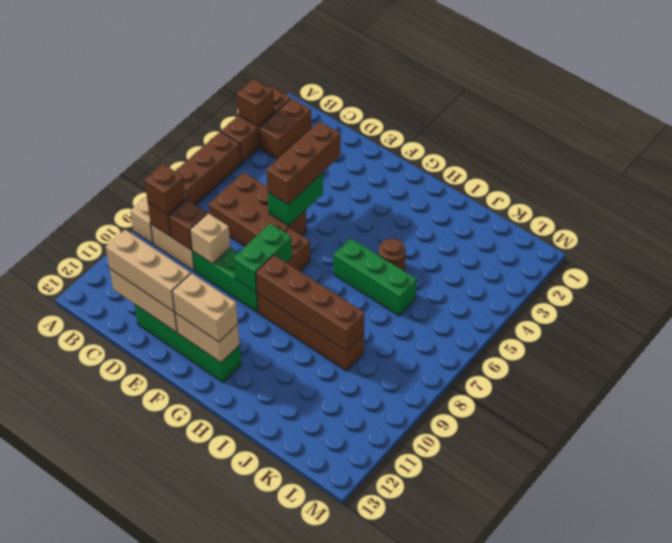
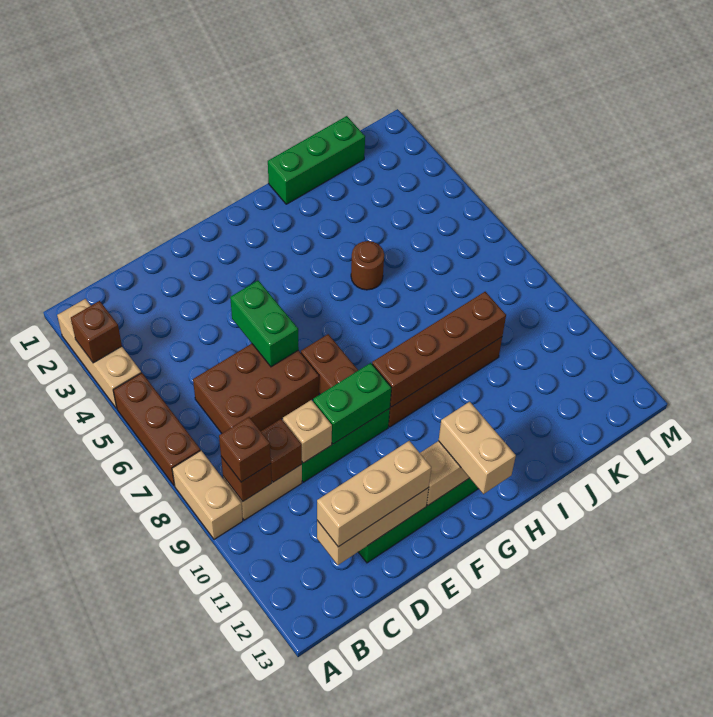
brown 1x3 brick [221,87,291,163] -> tan 1x3 brick [57,299,141,408]
brown 1x2 brick [259,98,311,159] -> none
brown 1x3 brick [266,121,340,204] -> none
green 1x2 brick [234,223,292,292] -> green 1x2 brick turned to [313,363,391,444]
tan 1x2 brick [172,273,238,342] -> tan 1x2 brick turned to [439,402,516,494]
green 1x3 brick [334,238,417,316] -> green 1x3 brick moved to [268,116,365,204]

